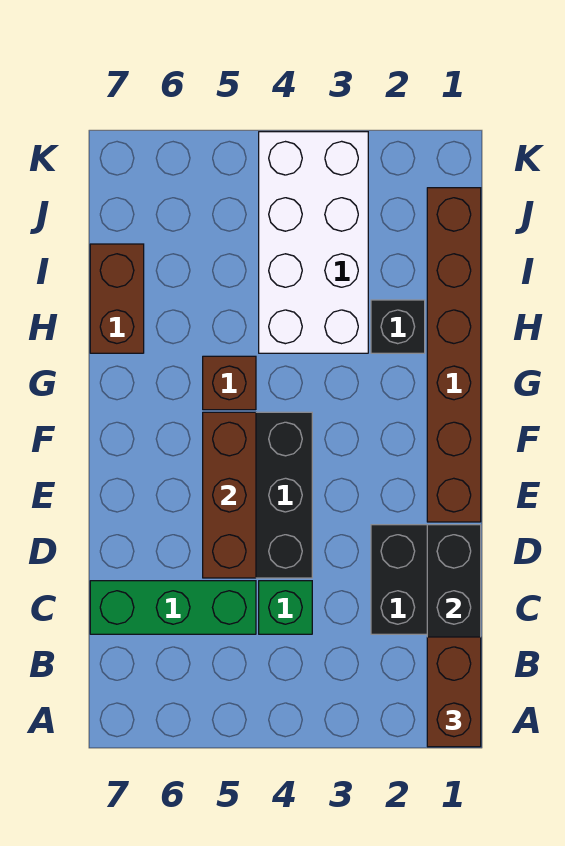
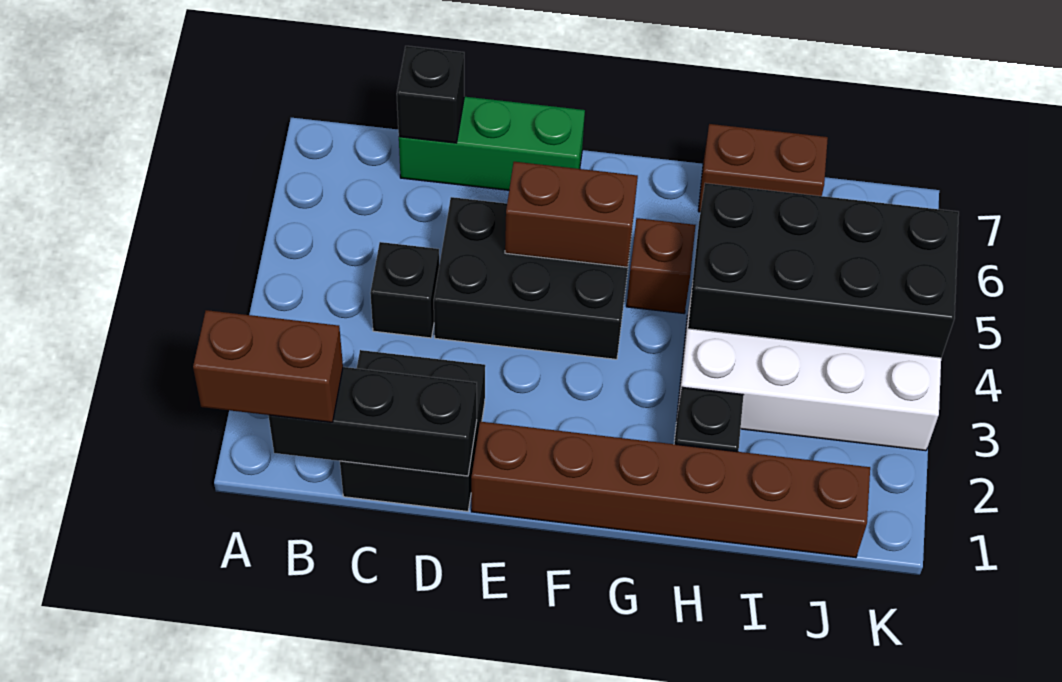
green 1x1 brick [259,581,312,634] -> black 1x1 brick [370,242,439,338]
green 1x3 brick [90,581,256,634] -> green 1x3 brick turned to [399,97,585,190]
none -> black 1x1 brick [397,46,464,143]
brown 1x3 brick [203,412,256,578] -> brown 1x2 brick [505,162,638,267]
none -> black 2x4 brick [688,183,959,358]

